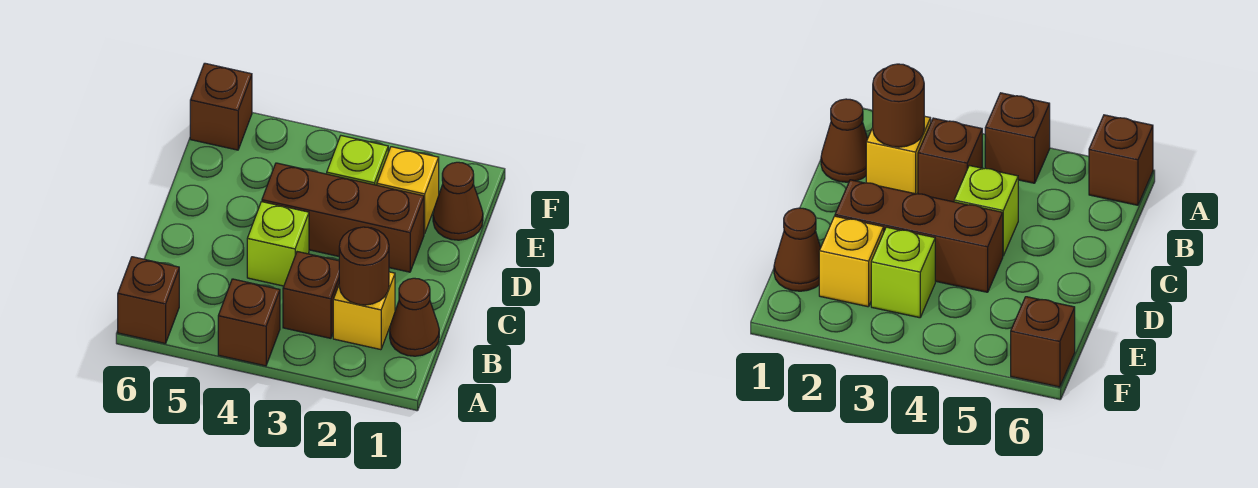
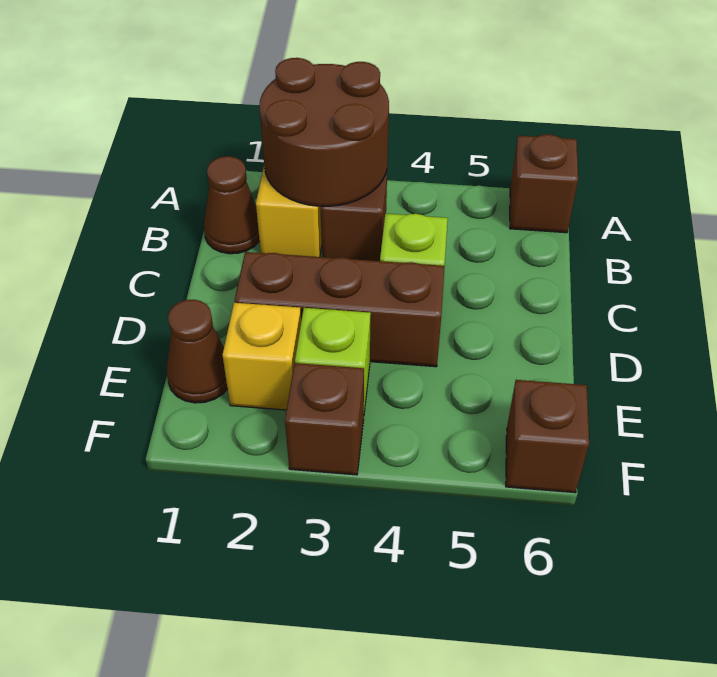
brown 1x1 brick [218,279,280,366] -> brown 1x1 brick moved to [285,363,364,475]
brown 1x1 round brick [339,227,389,305] -> brown 2x2 round brick [259,58,389,206]

